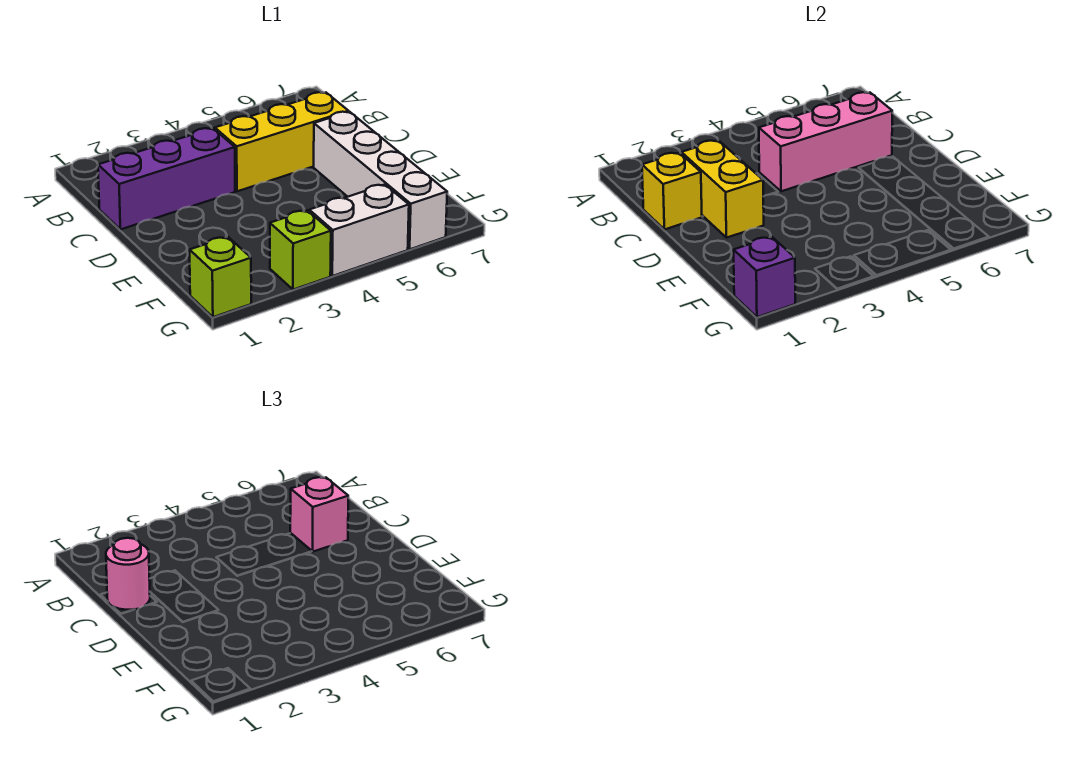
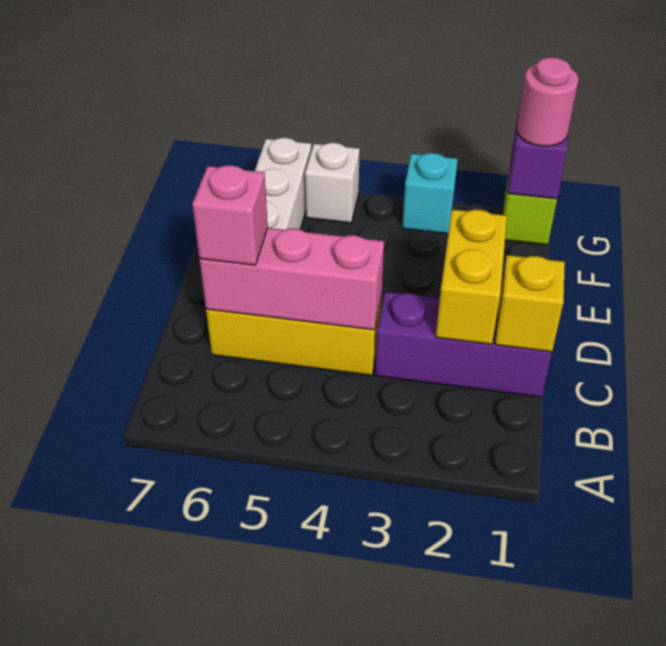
pink 1x1 round brick [106,538,150,610] -> pink 1x1 round brick moved to [517,57,579,146]
lime 1x1 brick [270,210,331,290] -> cyan 1x1 brick [402,153,458,234]
white 1x2 brick [309,185,409,276] -> white 1x1 brick [305,143,360,223]

